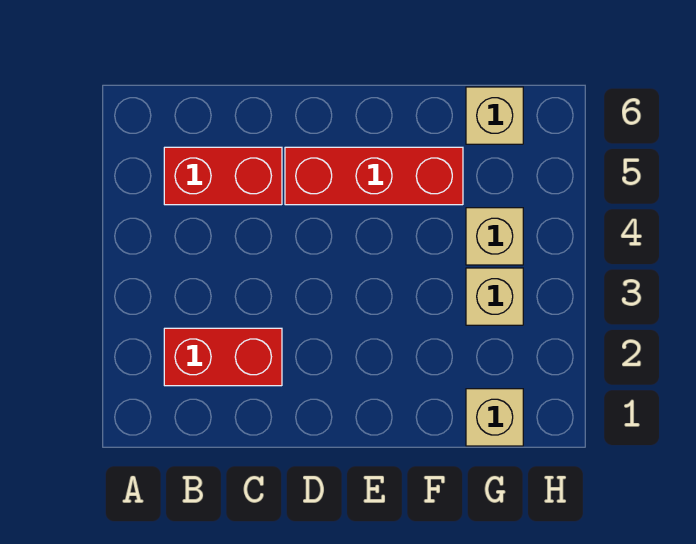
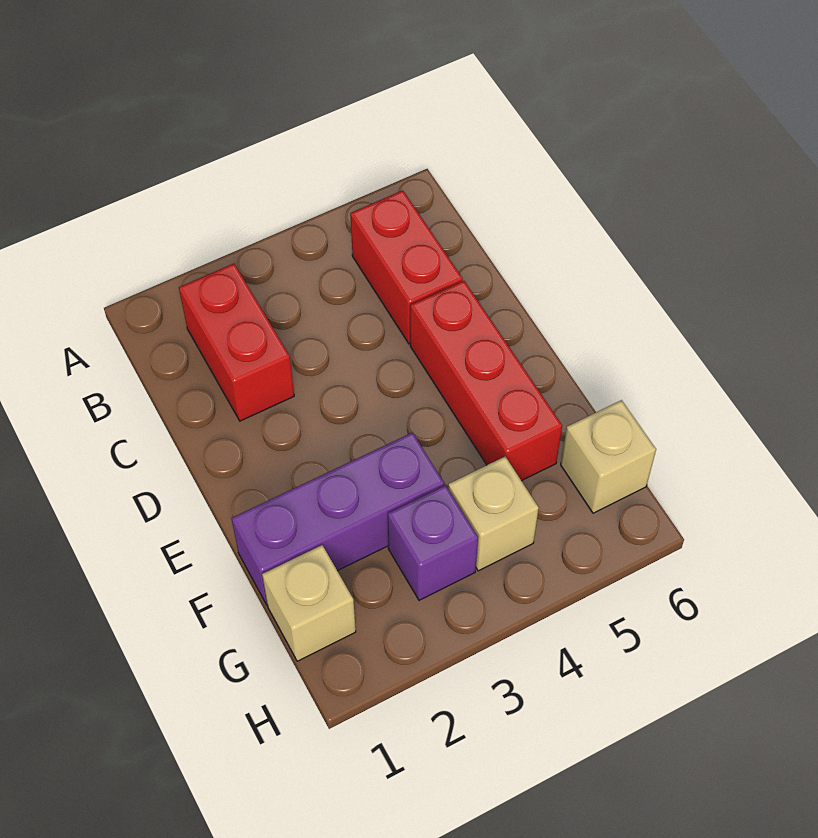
none -> purple 1x3 brick [232,433,444,605]
tan 1x1 brick [466,268,523,325] -> purple 1x1 brick [388,485,478,600]

